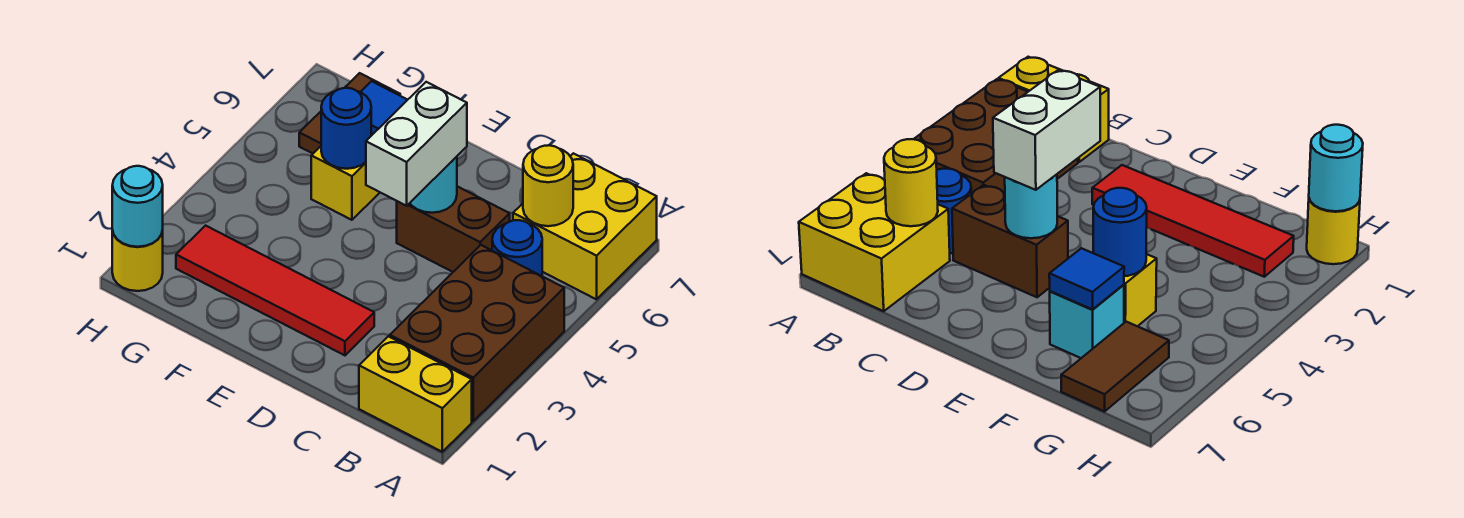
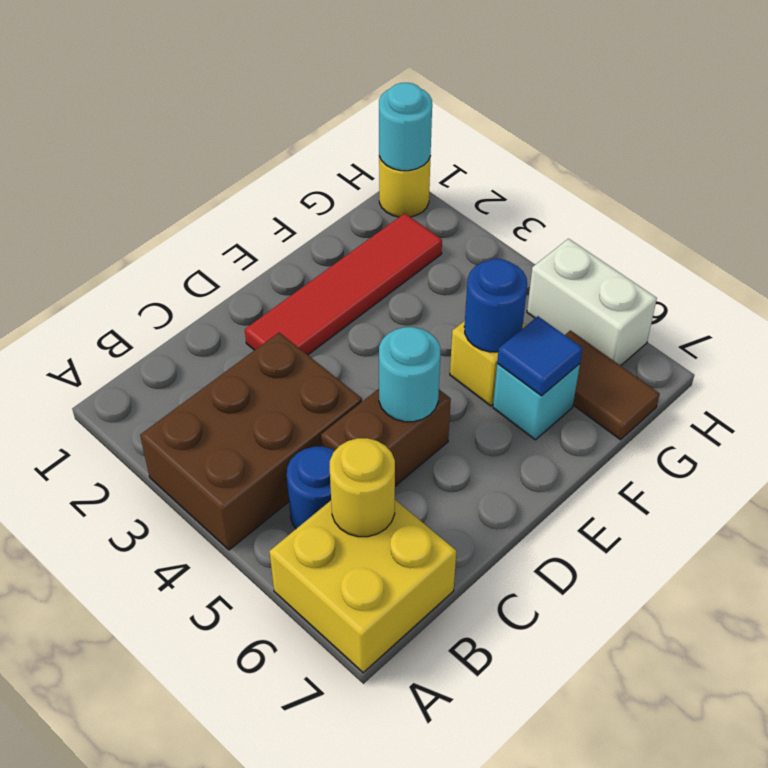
yellow 1x2 brick [359,336,472,452] -> none
brown 2x3 brick [390,245,564,421] -> brown 2x3 brick turned to [140,333,362,550]
white 1x2 brick [366,82,467,206] -> white 1x2 brick moved to [527,239,657,366]

